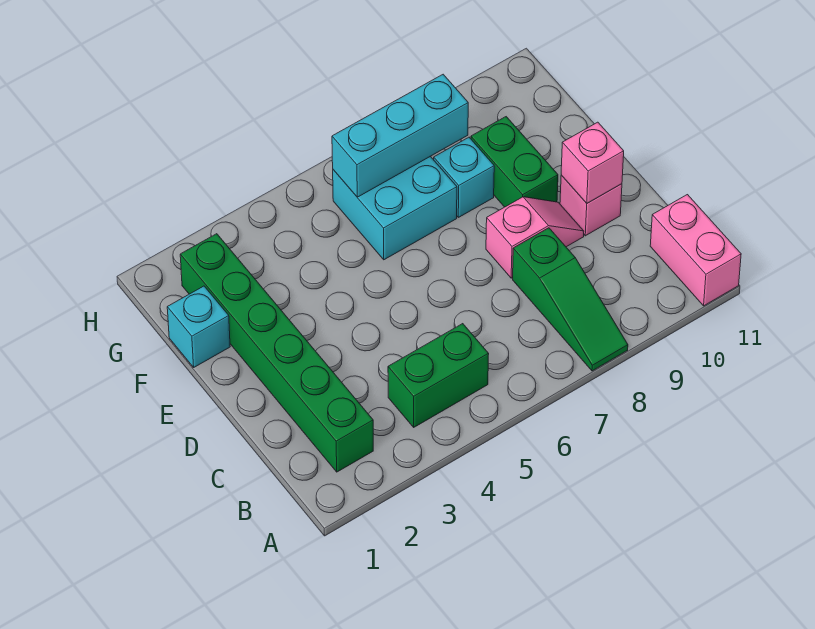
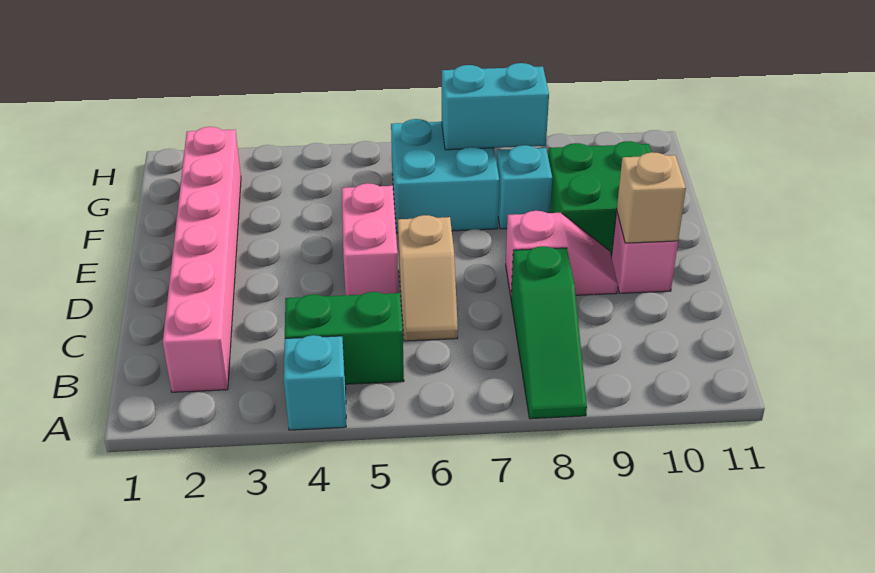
pink 1x2 brick [650,195,741,306] -> pink 1x2 brick moved to [342,183,398,295]
green 1x6 brick [180,234,373,472] -> pink 1x6 brick [163,127,241,392]
none -> tan 1x2 slope [398,215,458,341]
pink 1x1 brick [561,122,624,203] -> tan 1x1 brick [617,152,686,243]
green 1x2 brick [471,117,558,207] -> green 2x2 brick [548,141,651,258]
cyan 1x1 brick [167,286,230,367] -> cyan 1x1 brick moved to [284,335,346,430]
cyan 1x3 brick [332,74,468,197] -> cyan 1x2 brick [442,63,549,150]

